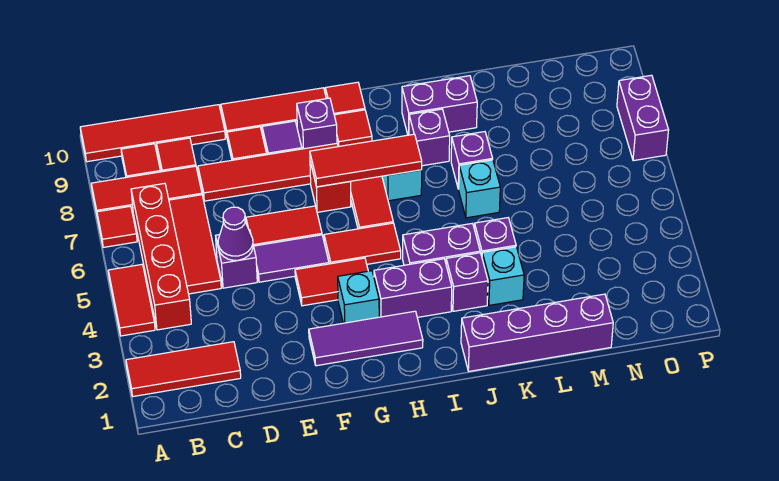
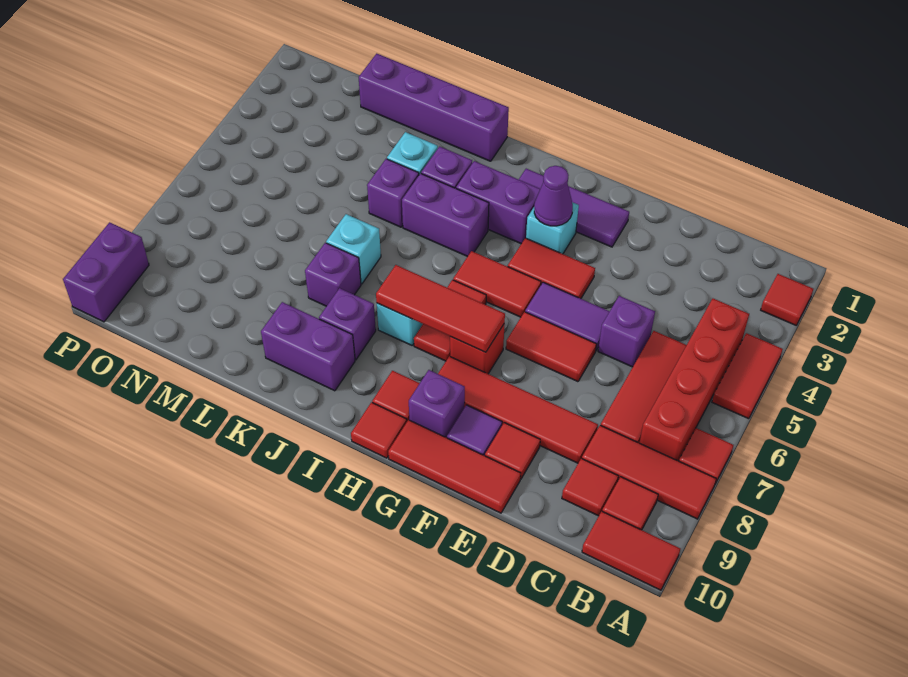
red 1x3 tile [126,342,241,396] -> red 1x1 tile [761,274,813,325]
red 1x4 tile [80,105,225,162] -> red 1x2 tile [582,511,680,590]
purple 1x1 cone [218,207,253,260] -> purple 1x1 cone moved to [534,166,573,226]
purple 1x2 brick [617,75,669,161] -> purple 1x2 brick moved to [63,222,149,322]

